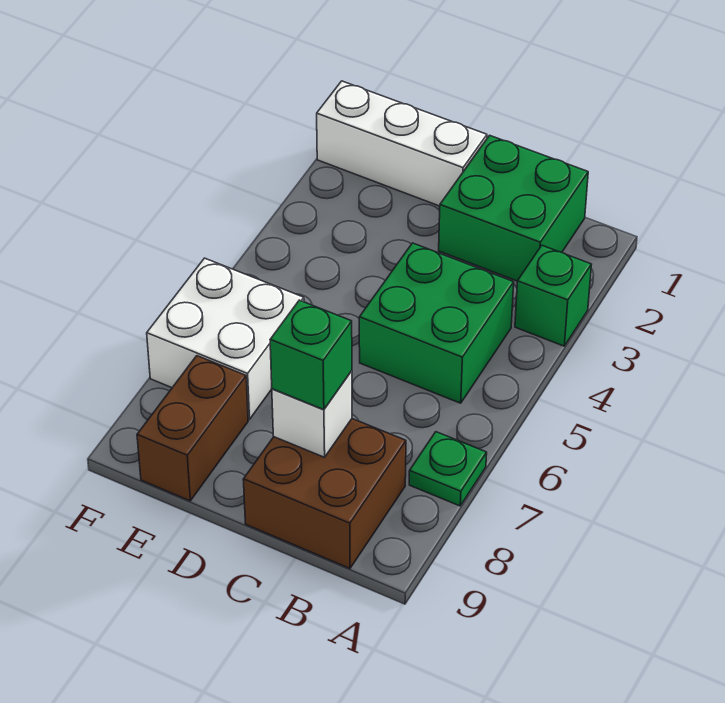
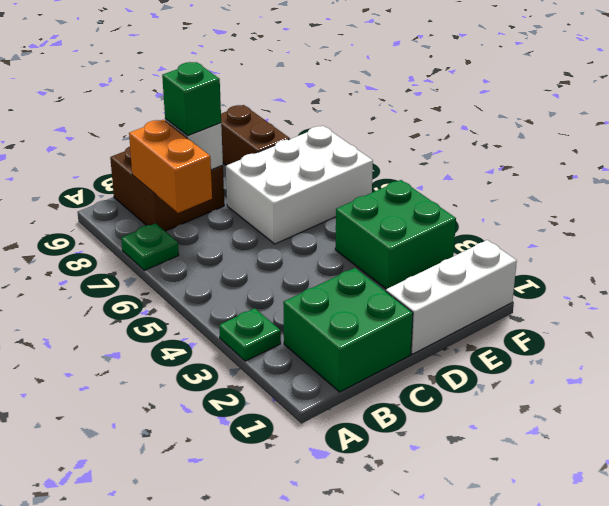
green 1x1 brick [515,245,591,346] -> green 1x1 plate [219,308,281,361]
green 2x2 brick [359,243,514,403] -> green 2x2 brick moved to [335,180,456,289]
none -> orange 1x2 brick [129,120,212,213]
white 2x2 brick [147,258,304,419] -> white 2x3 brick [226,126,373,244]

